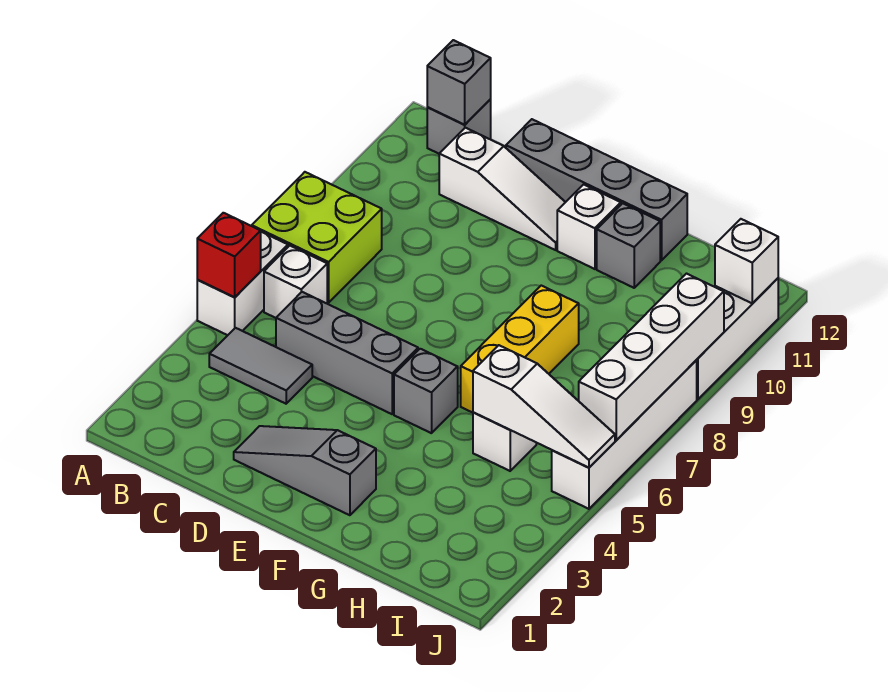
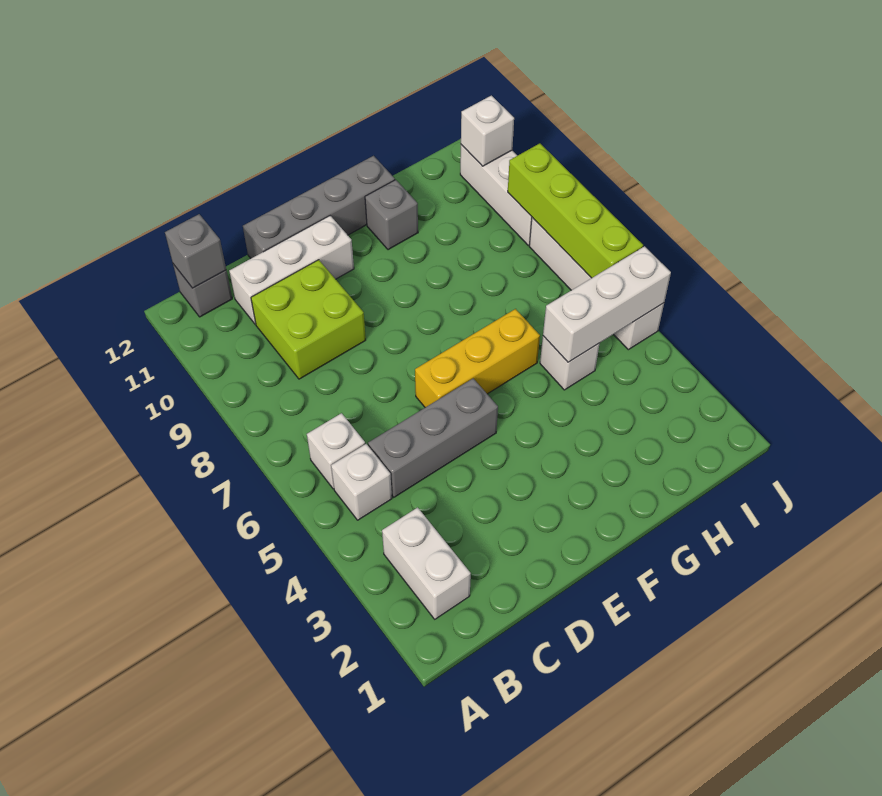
white 1x2 brick [197,232,288,335] -> white 1x2 brick moved to [382,507,471,619]
red 1x1 brick [197,213,261,297] -> none
lime 2x2 brick [252,172,382,303] -> lime 2x2 brick moved to [251,260,366,379]
grey 1x2 tile [209,328,312,404] -> none
white 1x3 slope [439,128,565,250] -> white 1x3 brick [229,216,354,324]
grey 1x3 slope [234,426,376,515] -> none
grey 1x1 brick [394,349,458,433] -> none
white 1x1 brick [557,185,621,269] -> white 1x1 brick moved to [331,444,392,520]
yellow 1x3 brick [461,286,579,413] -> yellow 1x3 brick turned to [415,309,540,407]
white 1x3 slope [473,345,615,468] -> white 1x3 brick [543,246,671,362]
white 1x4 brick [579,274,724,440] -> lime 1x4 brick [508,143,643,278]

